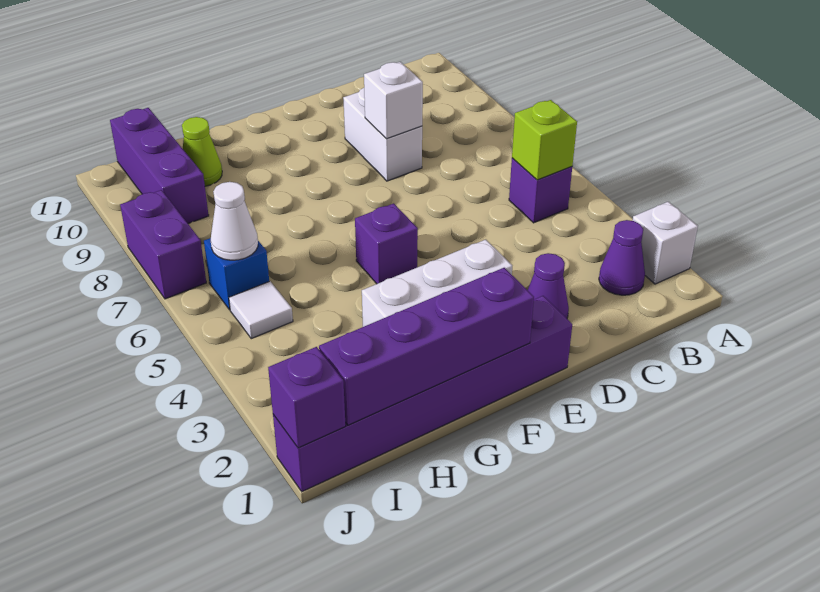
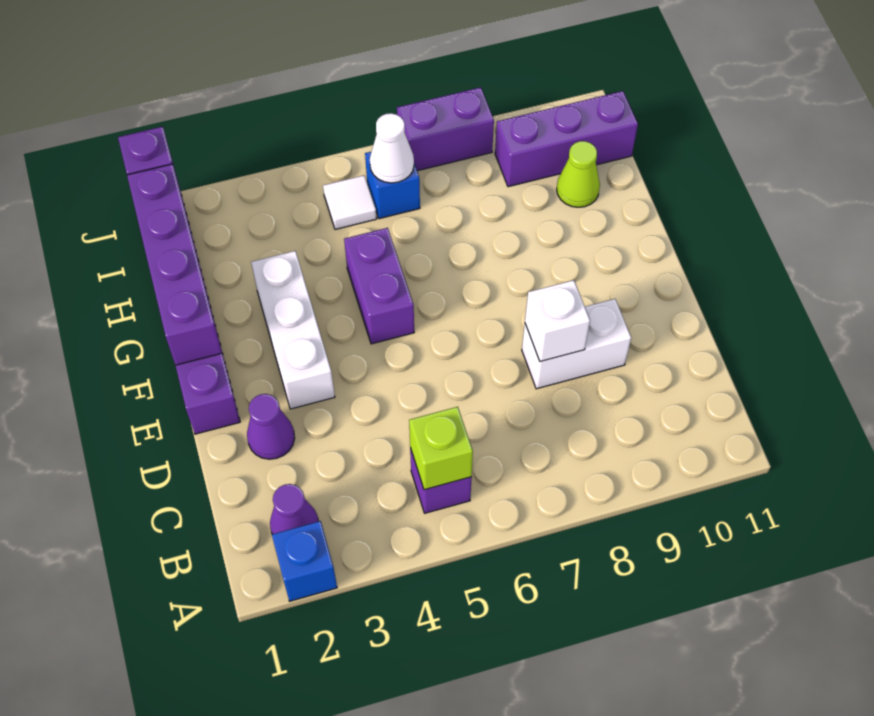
white 1x1 brick [632,202,698,284] -> blue 1x1 brick [272,521,337,601]
purple 1x1 brick [355,203,418,284] -> purple 1x2 brick [344,228,414,344]

